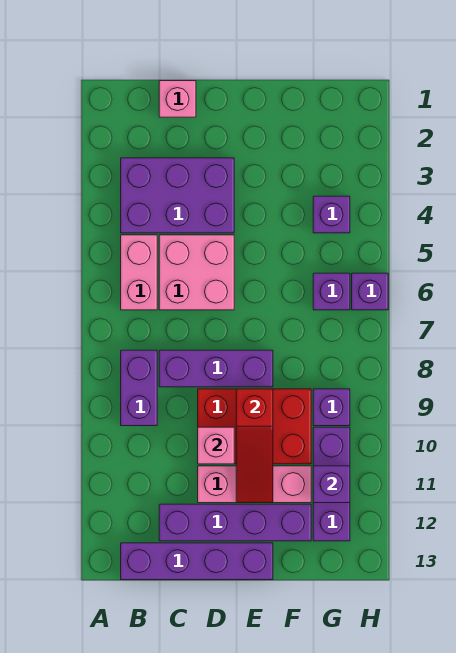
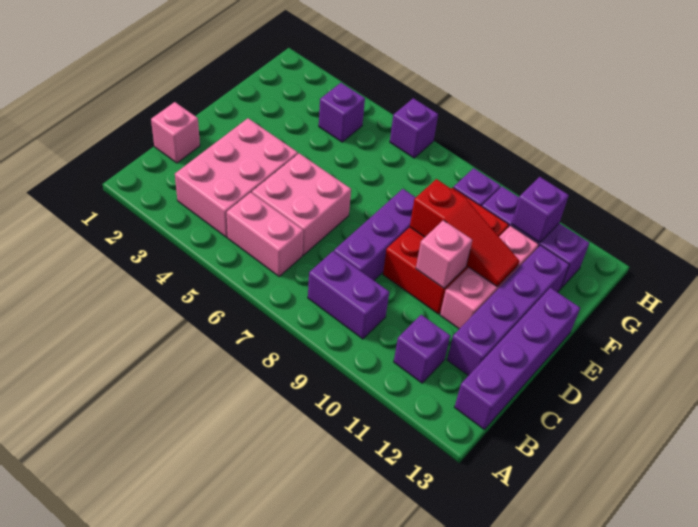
purple 2x3 brick [121,158,234,233] -> pink 2x3 brick [175,118,298,237]
purple 1x1 brick [313,273,350,310] -> purple 1x1 brick moved to [394,315,450,383]

